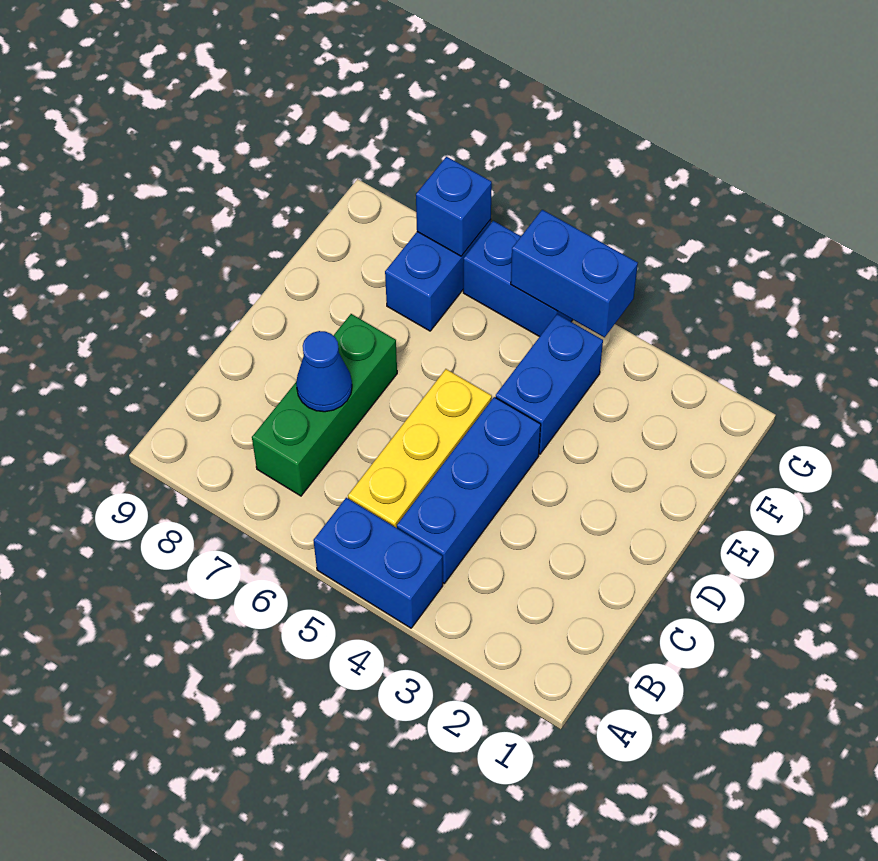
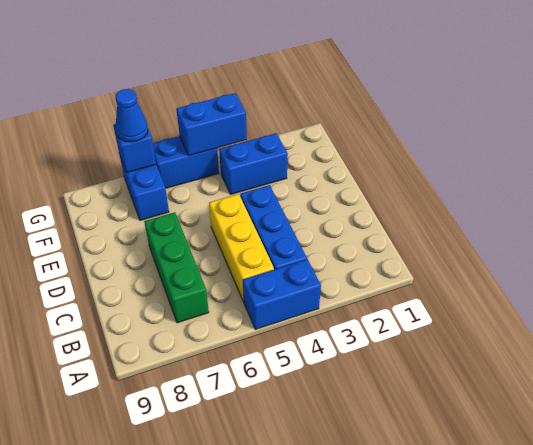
blue 1x1 cone [296,331,352,412] -> blue 1x1 cone moved to [116,89,148,142]
blue 1x2 brick [496,314,603,454] -> blue 1x2 brick turned to [219,133,288,194]

